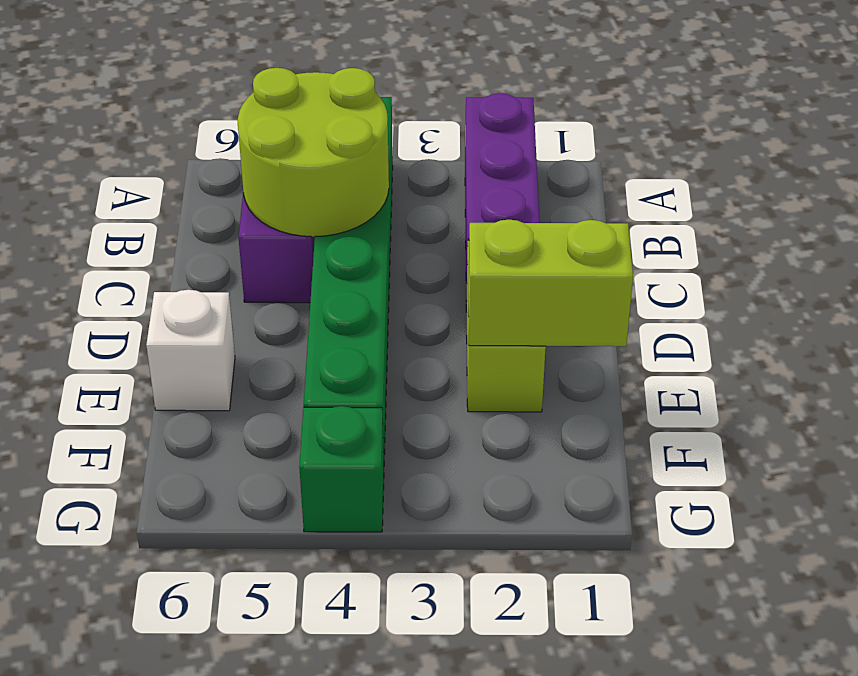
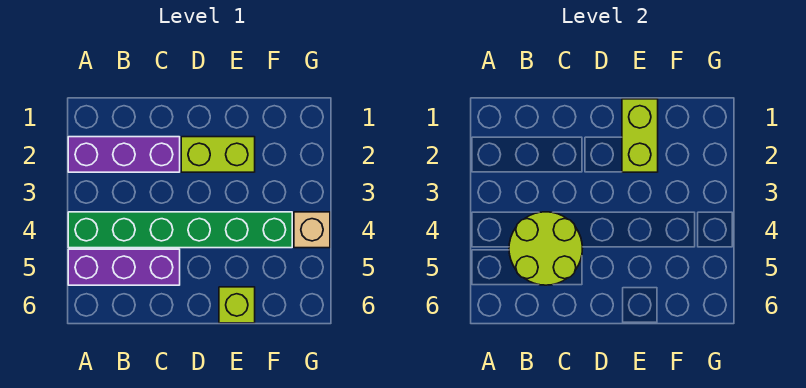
white 1x1 brick [146,290,235,411] -> lime 1x1 brick [219,287,255,323]
green 1x1 brick [299,406,384,532] -> tan 1x1 brick [294,212,330,248]

